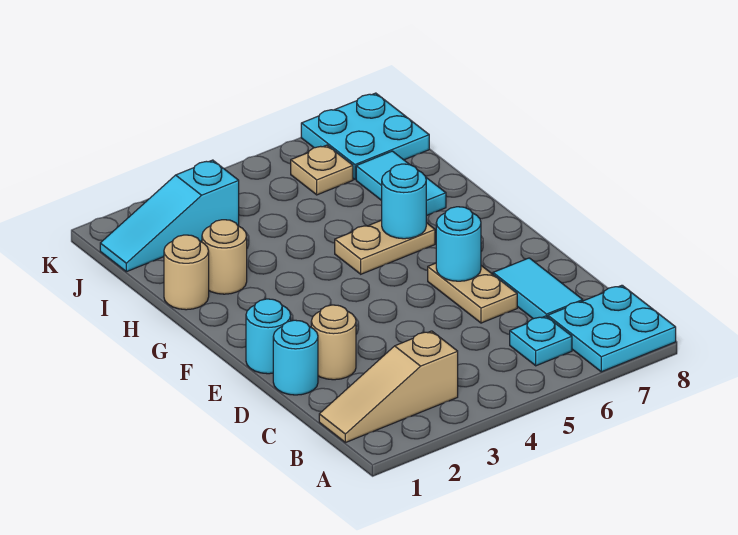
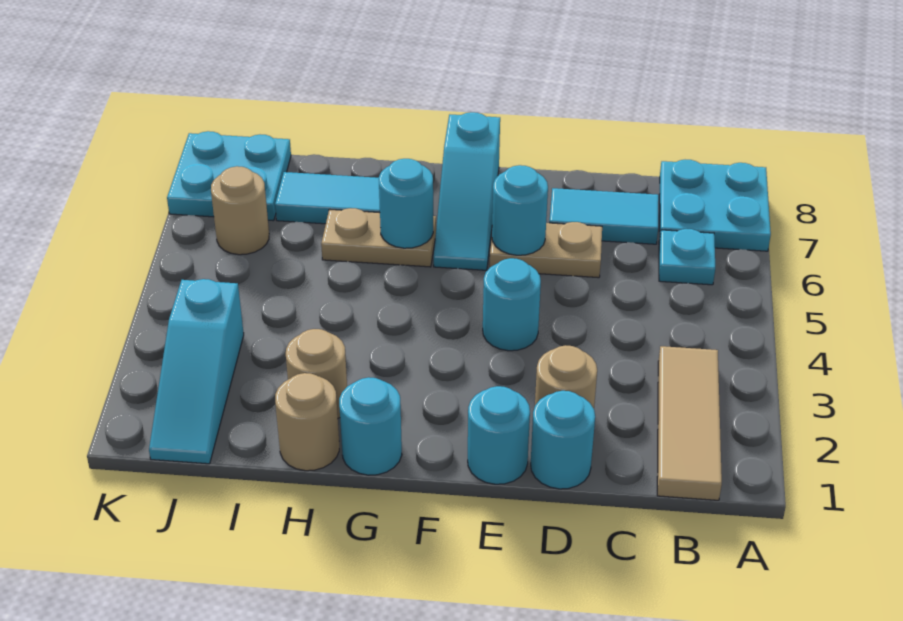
tan 1x3 slope [319,331,458,443] -> tan 1x3 tile [657,346,722,500]
none -> cyan 1x1 round brick [483,258,541,351]
none -> cyan 1x3 slope [434,112,500,270]
none -> cyan 1x1 round brick [339,377,402,475]
tan 1x2 plate [335,220,435,274] -> tan 1x2 plate turned to [321,208,436,267]
tan 1x1 plate [291,145,353,195] -> tan 1x1 round brick [211,166,269,255]

